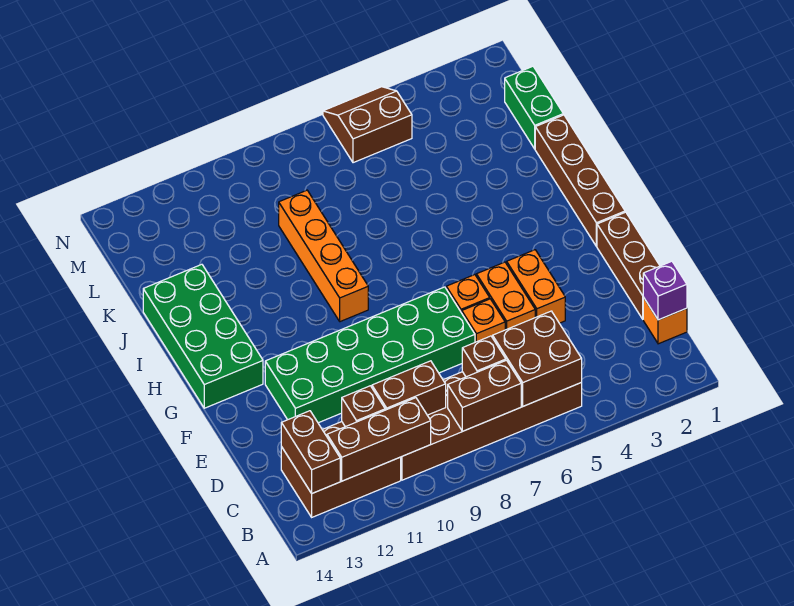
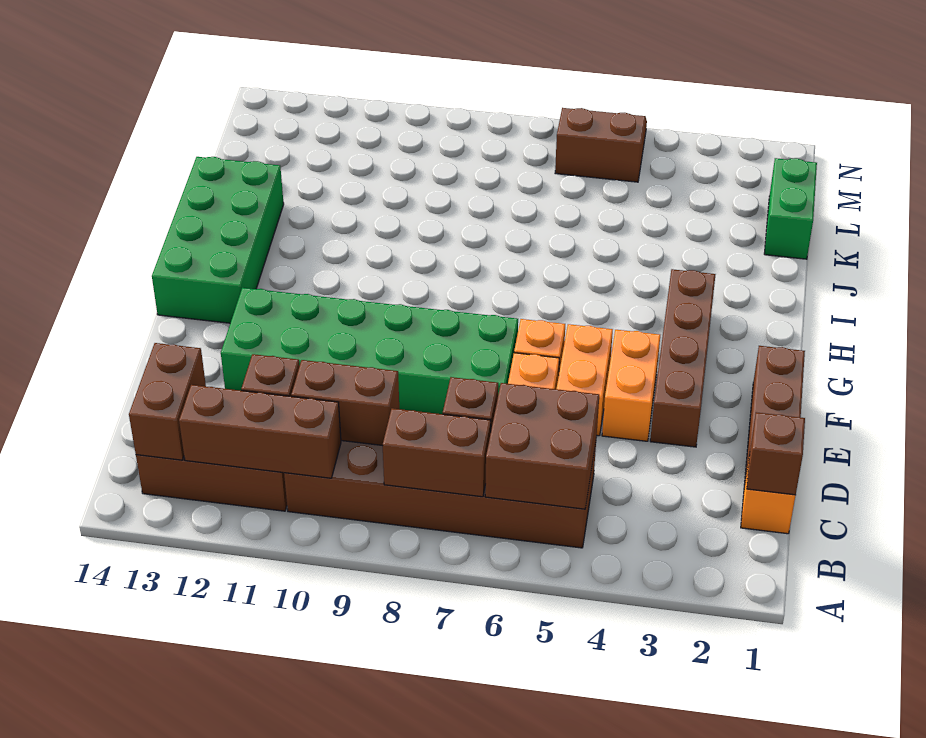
purple 1x1 brick [643,261,687,320] -> brown 1x1 brick [747,412,805,495]
brown 1x4 brick [535,115,625,246] -> brown 1x4 brick moved to [650,269,716,447]
orange 1x4 brick [279,190,368,322] -> none

